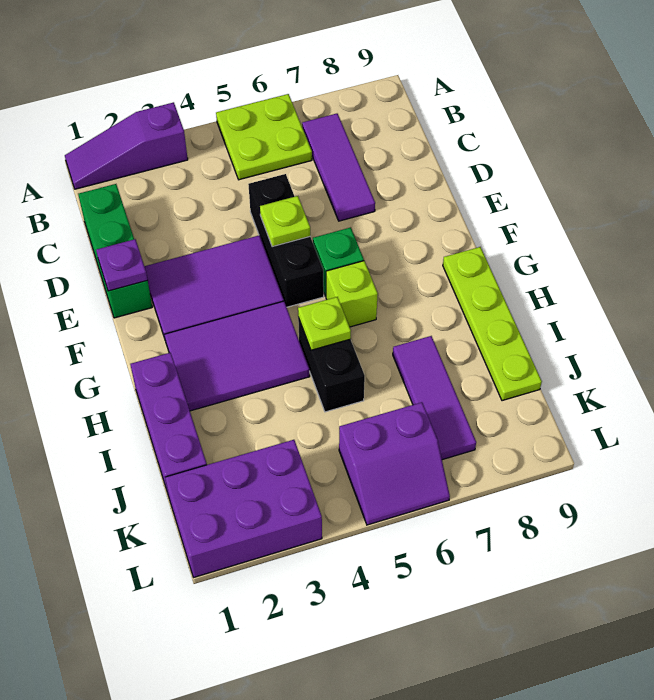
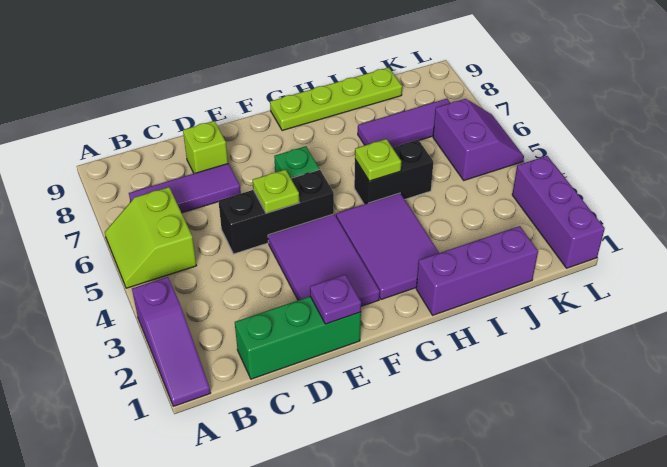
lime 2x2 plate [216,94,312,180] -> lime 2x2 slope [105,187,197,288]
lime 1x1 brick [326,261,378,327] -> lime 1x1 brick moved to [183,121,228,173]
purple 2x3 brick [165,440,322,577] -> purple 1x3 brick [512,156,605,268]

